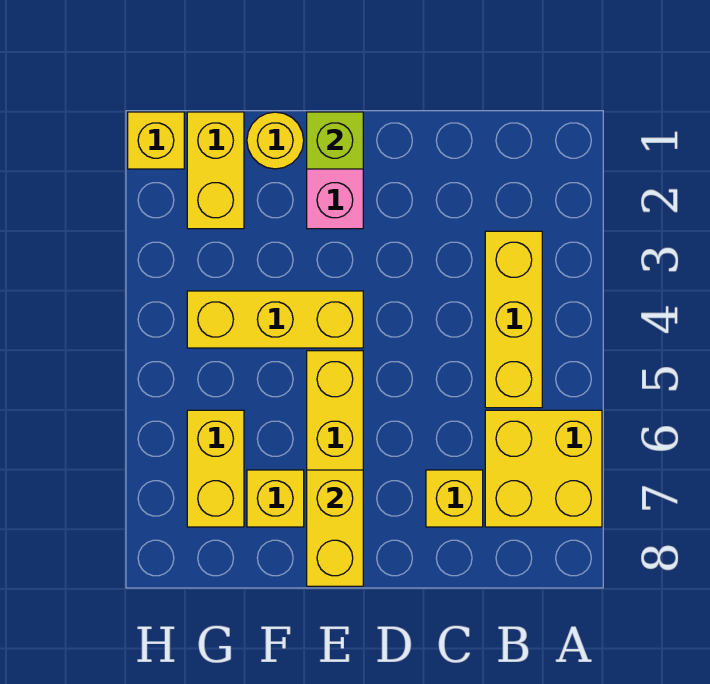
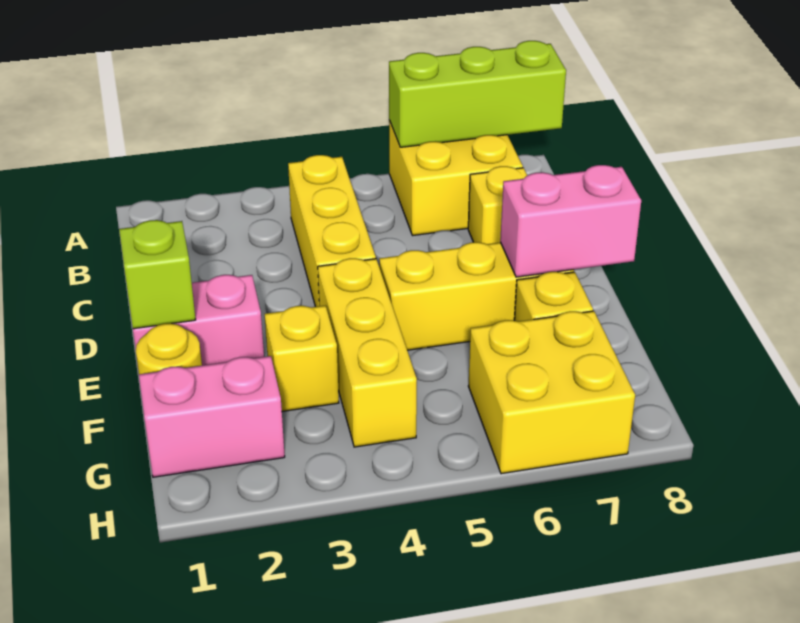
none -> lime 1x3 brick [389,41,566,147]
yellow 1x3 brick [485,231,542,408] -> yellow 1x3 brick turned to [288,155,376,307]
yellow 1x2 brick [307,470,363,586] -> pink 1x2 brick [500,165,641,277]
yellow 1x2 brick [187,112,244,229] -> pink 1x2 brick [139,356,285,477]
yellow 1x2 brick [187,410,244,527] -> yellow 2x2 brick [468,311,635,474]
yellow 1x1 brick [128,112,184,169] -> yellow 1x1 brick moved to [265,306,339,411]

